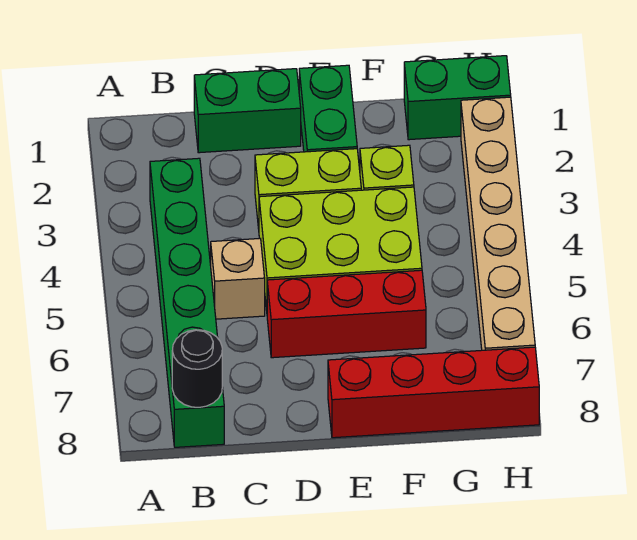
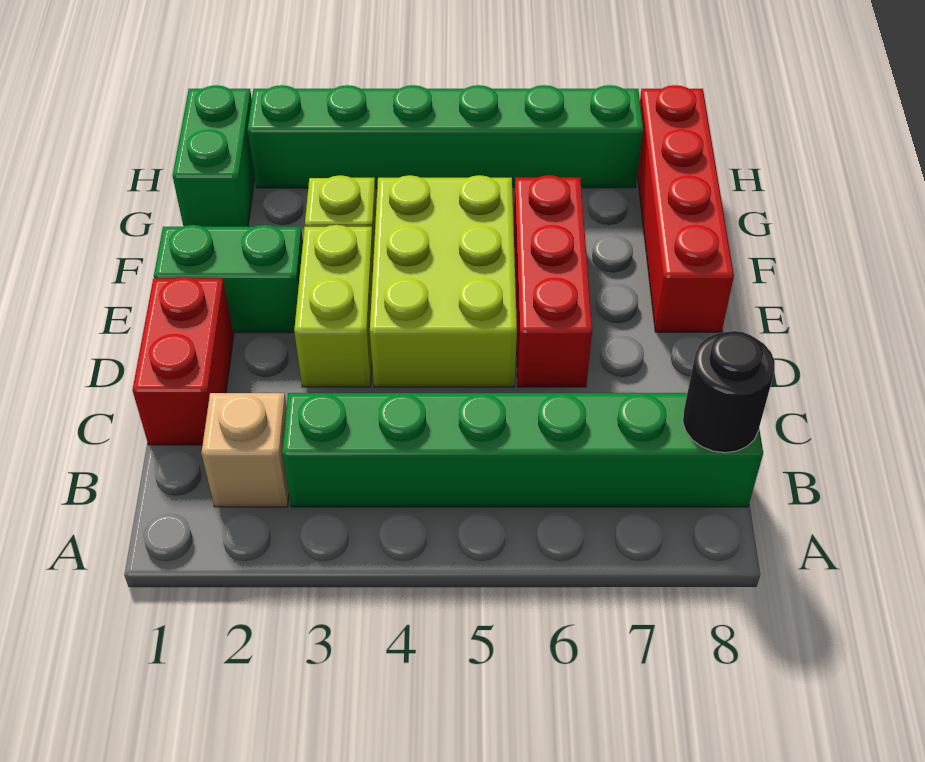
green 1x2 brick [194,69,301,153] -> red 1x2 brick [132,277,234,445]
tan 1x1 brick [211,238,265,319] -> tan 1x1 brick moved to [201,393,289,507]
tan 1x6 brick [461,97,535,350] -> green 1x6 brick [248,85,643,188]

